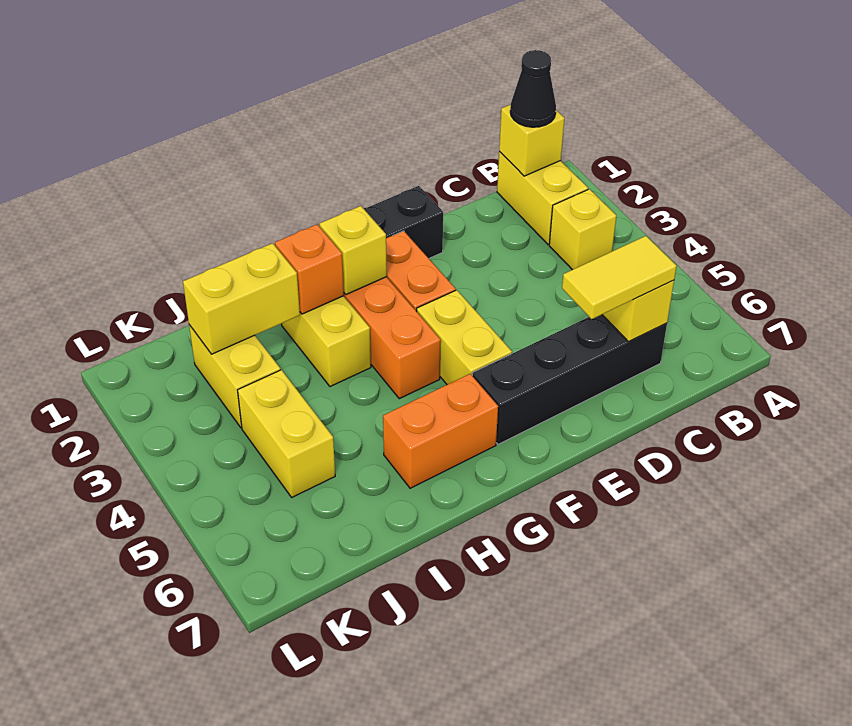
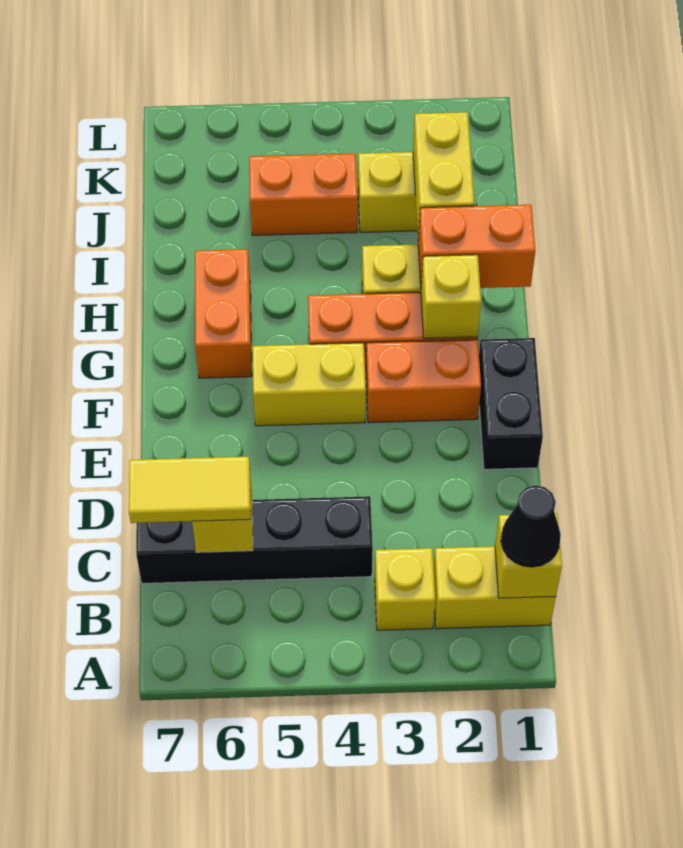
black 1x4 brick [472,315,667,444] -> black 1x4 brick turned to [136,496,373,583]
yellow 1x2 tile [562,236,677,319] -> yellow 1x2 tile turned to [129,457,251,523]
orange 1x1 brick [275,224,344,314] -> orange 1x2 brick [418,205,535,288]
yellow 1x2 brick [238,370,335,497] -> orange 1x2 brick [249,154,358,235]

